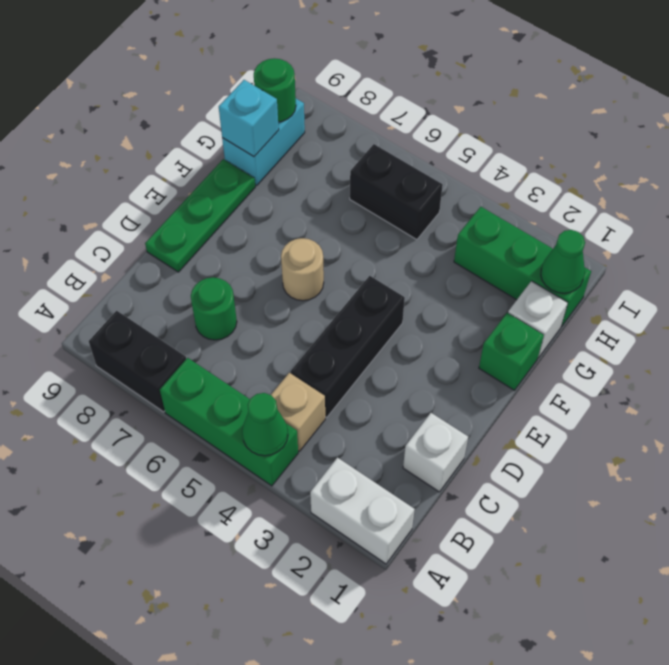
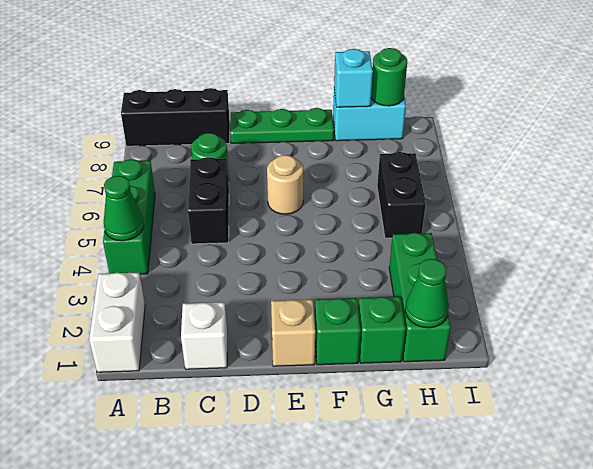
black 1x2 brick [89,311,186,412] -> black 1x2 brick moved to [188,157,229,244]
tan 1x1 brick [271,373,325,451] -> tan 1x1 brick moved to [271,299,315,366]
black 1x3 brick [291,276,405,418] -> black 1x3 brick moved to [121,88,230,146]
white 1x1 brick [508,281,568,358] -> green 1x1 brick [358,296,406,363]

